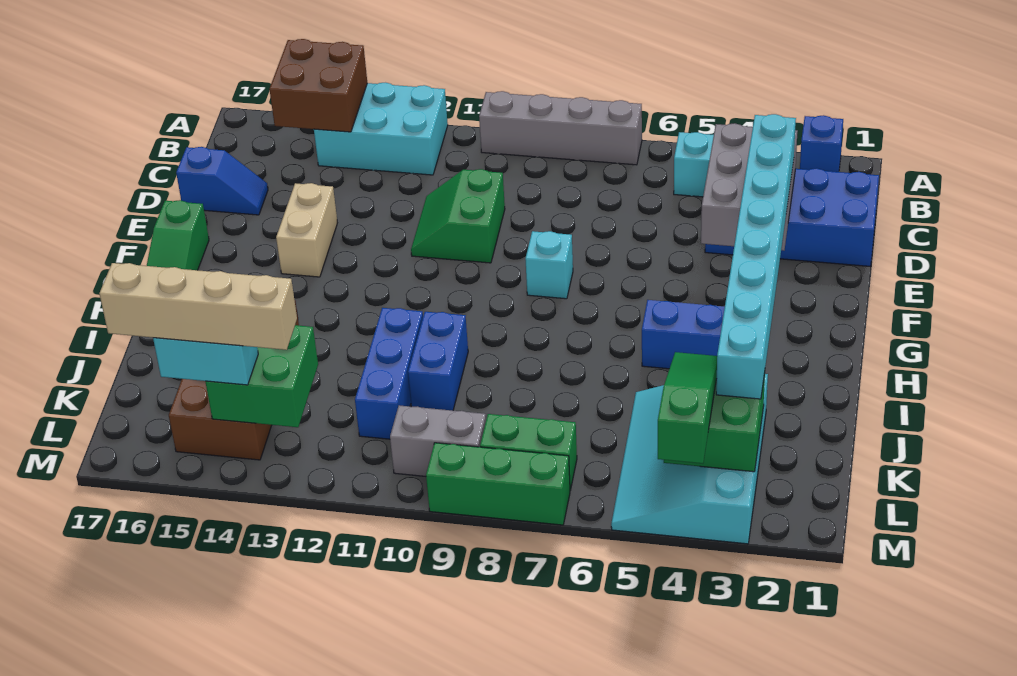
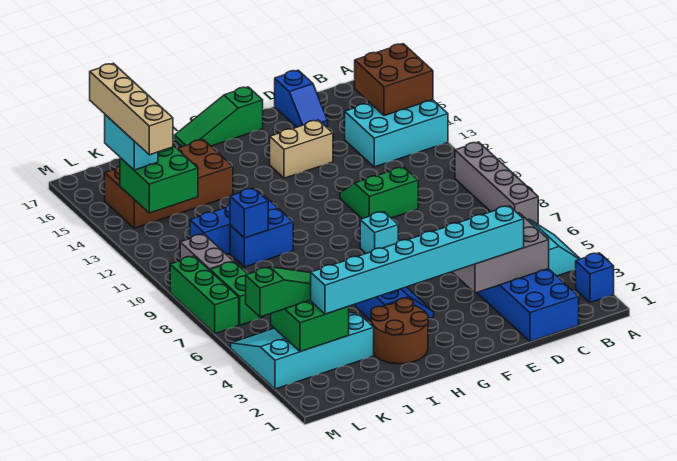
cyan 2x3 brick [314,83,448,175] -> cyan 2x3 brick turned to [345,100,448,167]
none -> brown 2x2 round brick [371,298,428,364]
none -> blue 1x1 brick [230,188,268,238]

